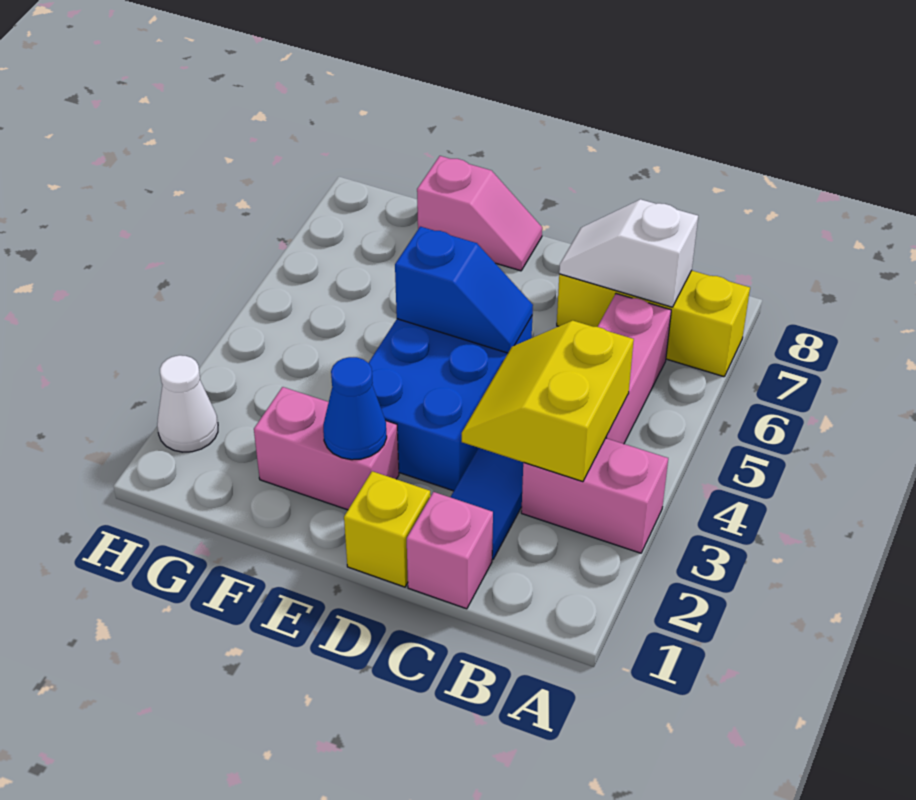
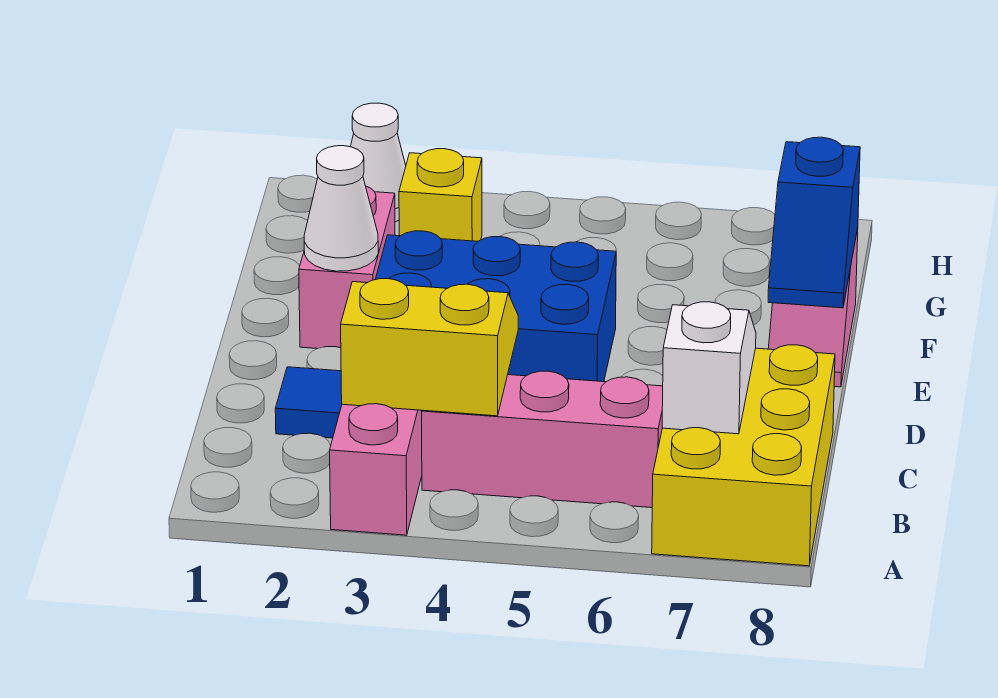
yellow 1x3 brick [557,271,750,377] -> yellow 2x3 brick [652,345,835,566]
pink 1x1 brick [407,492,493,609] -> none
yellow 1x1 brick [344,471,431,587] -> yellow 1x1 brick moved to [399,149,482,241]
blue 1x2 slope [395,227,533,353] -> blue 1x2 slope moved to [768,137,860,308]
blue 1x1 cone [323,357,387,460] -> white 1x1 cone [304,146,378,271]

